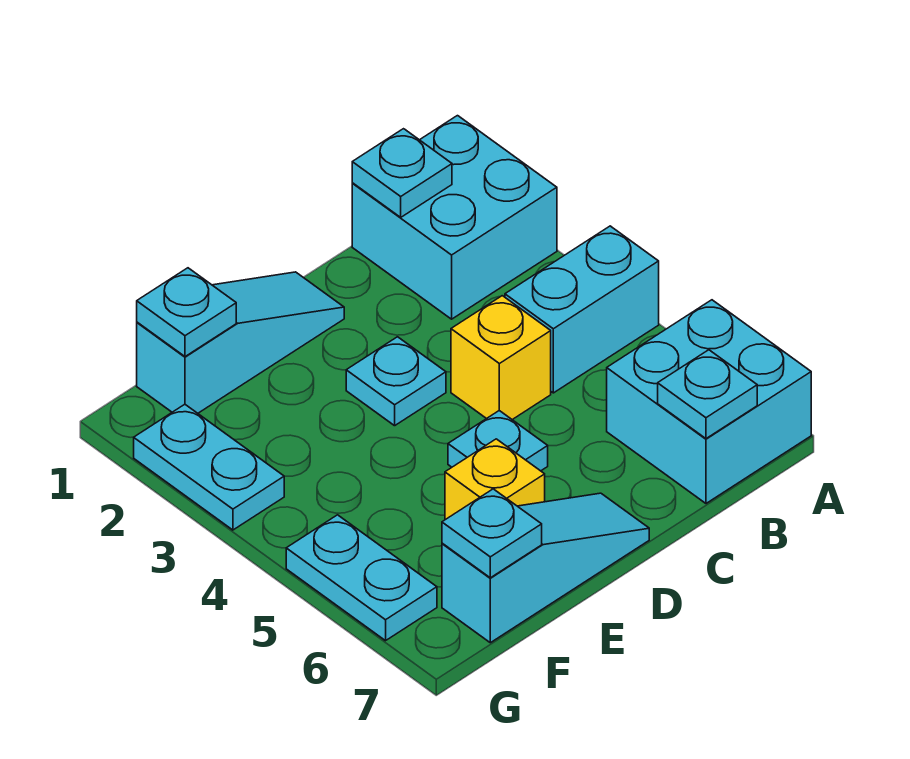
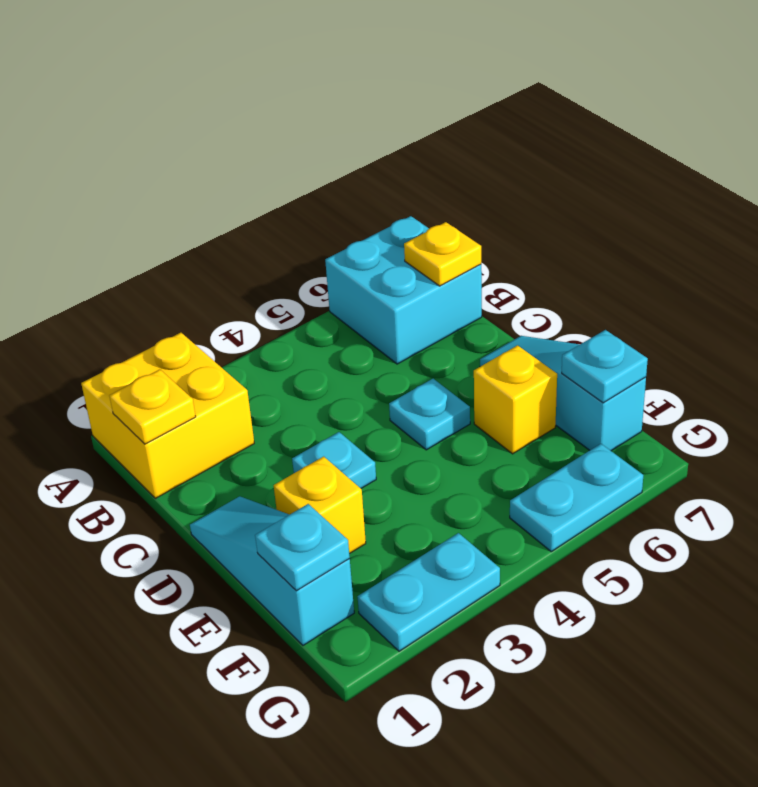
cyan 2x2 brick [352,116,557,319] -> yellow 2x2 brick [81,333,254,498]
cyan 1x2 brick [505,226,659,393] -> none
cyan 1x1 plate [352,129,452,217] -> yellow 1x1 plate [109,369,196,444]
cyan 1x1 plate [658,350,757,439] -> yellow 1x1 plate [404,222,481,286]
yellow 1x1 brick [451,296,551,420] -> yellow 1x1 brick moved to [274,456,366,554]

